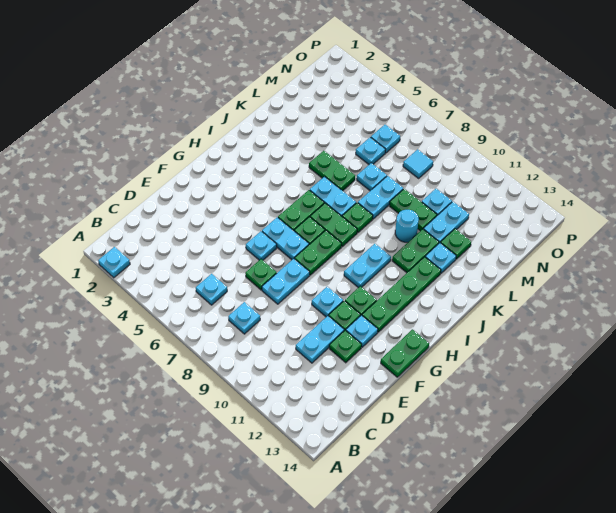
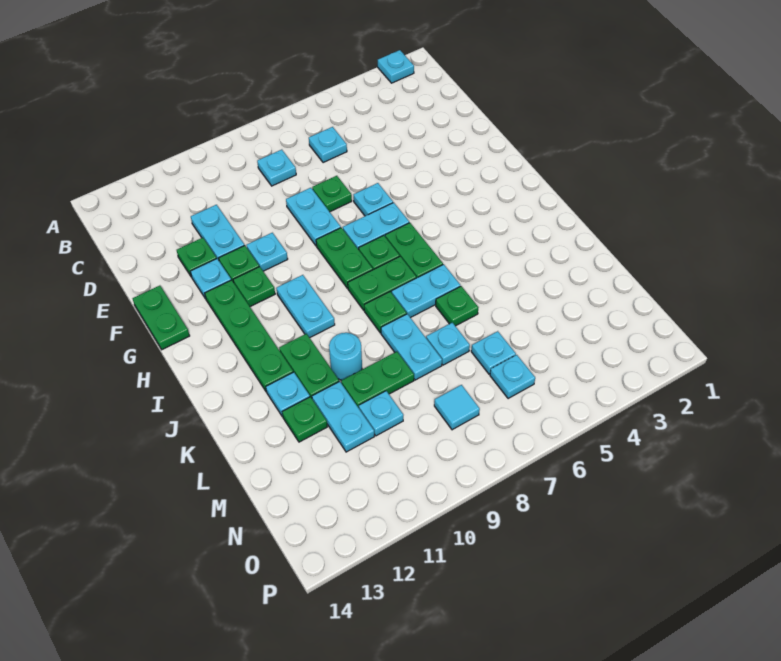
green 1x2 plate [309,151,355,191] -> green 1x1 plate [436,286,478,326]

